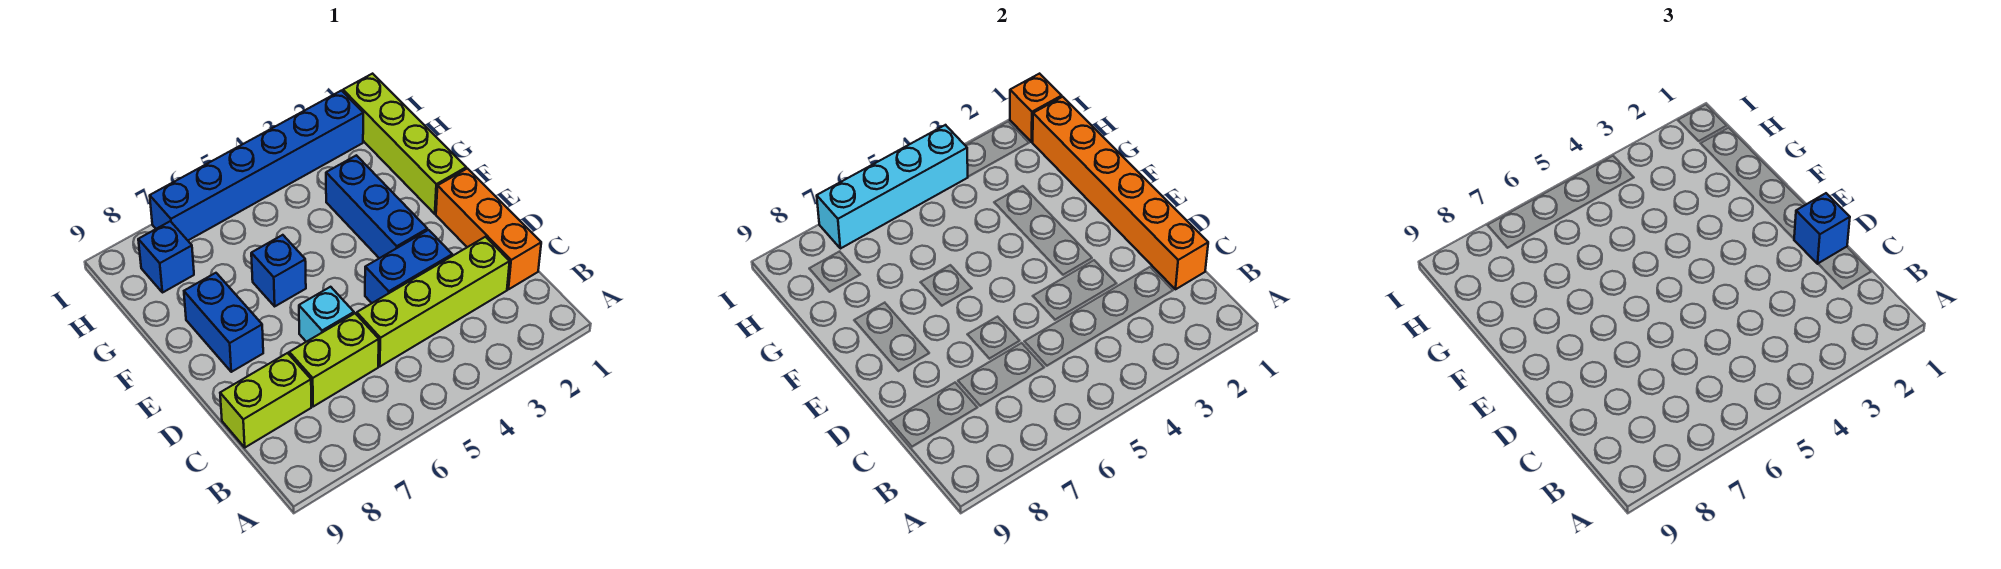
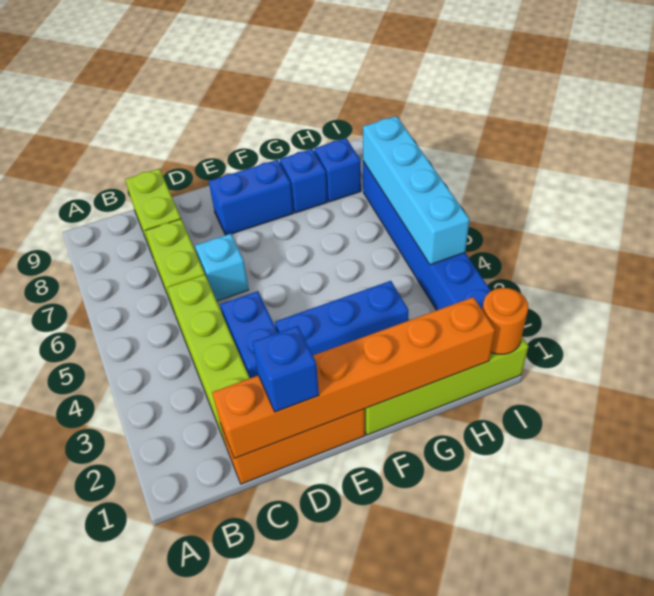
blue 1x1 brick [251,235,306,306] -> blue 1x1 brick moved to [280,149,327,213]
orange 1x1 brick [1010,74,1062,142] -> orange 1x1 round brick [482,288,528,354]

